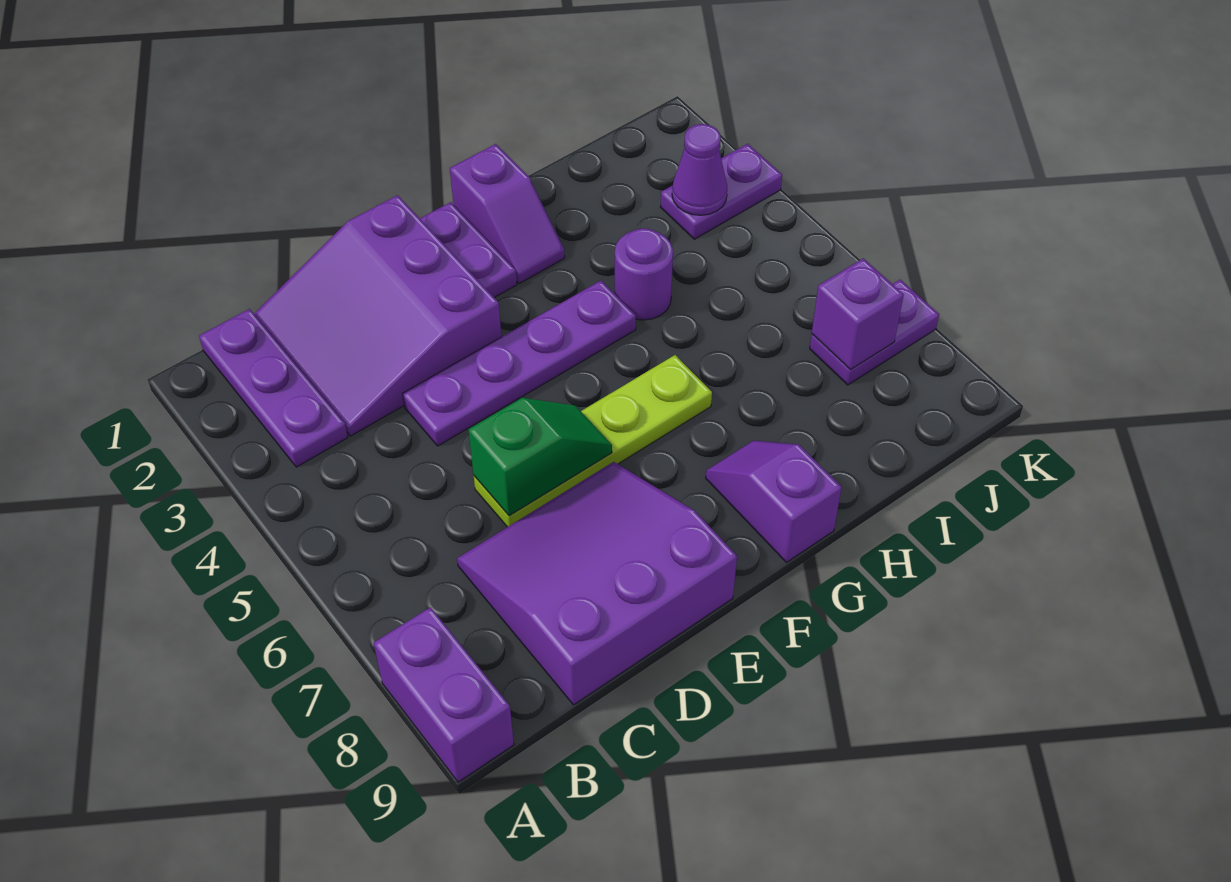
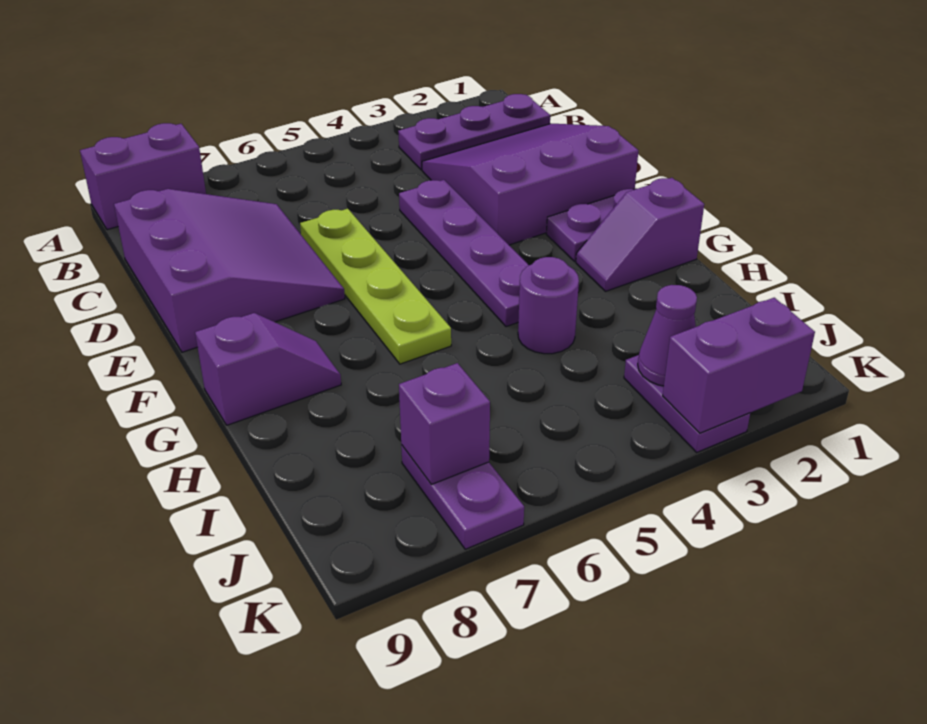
green 1x2 slope [468,398,612,516] -> none
none -> purple 1x2 brick [663,298,815,433]

